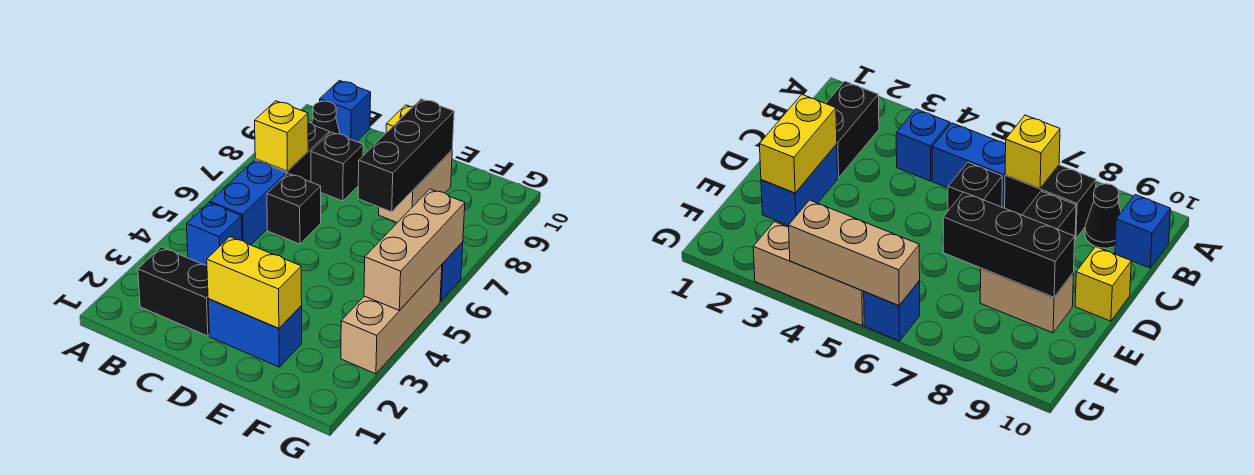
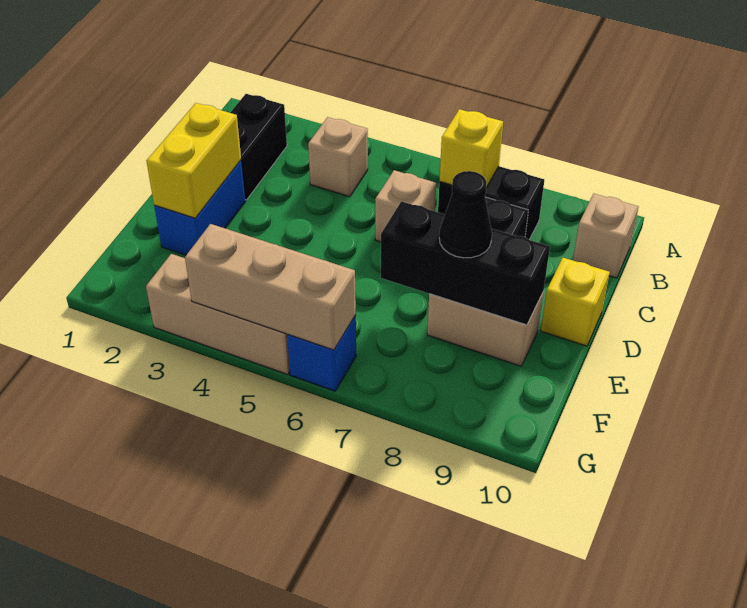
blue 1x1 brick [186,203,242,265] -> tan 1x1 brick [308,117,368,197]
blue 1x2 brick [210,160,286,245] -> none
black 1x1 cone [312,101,340,134] -> black 1x1 cone moved to [439,171,492,258]
blue 1x1 brick [320,80,371,142] -> tan 1x1 brick [573,194,638,278]
black 1x1 brick [267,173,321,244] -> tan 1x1 brick [375,170,436,242]

